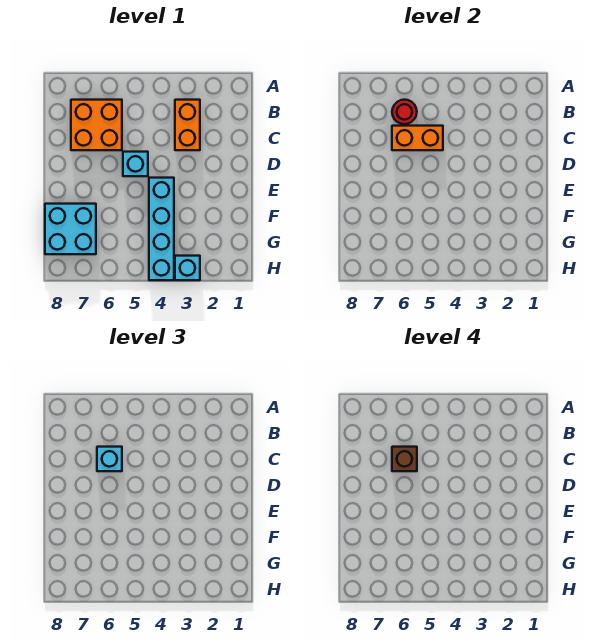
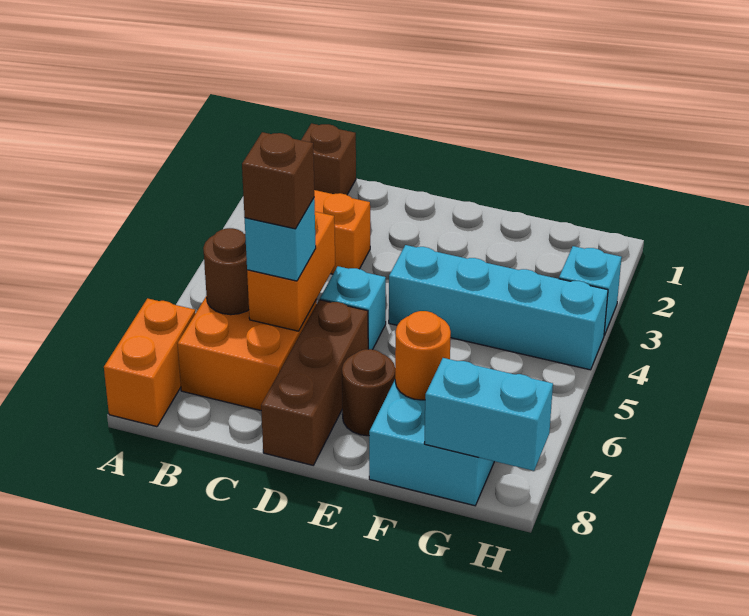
none -> orange 1x2 brick [104,298,196,427]
none -> brown 1x1 brick [301,123,356,195]
red 1x1 round brick [392,100,417,124] -> brown 1x1 round brick [203,228,249,315]
none -> brown 1x3 brick [261,300,368,465]
none -> brown 1x1 round brick [342,349,395,436]
none -> orange 1x1 round brick [395,311,451,400]
none -> cyan 1x2 brick [424,358,553,471]

